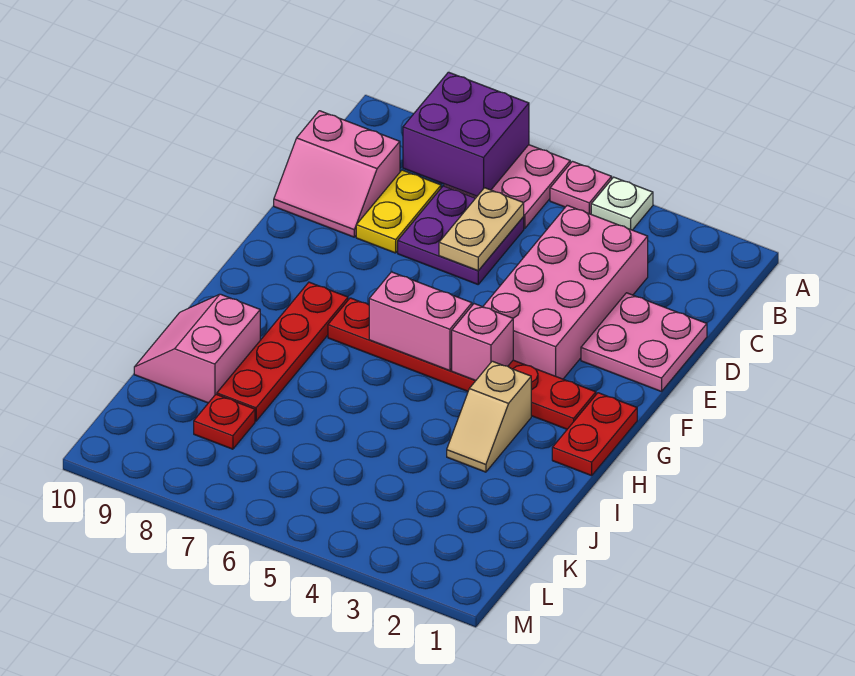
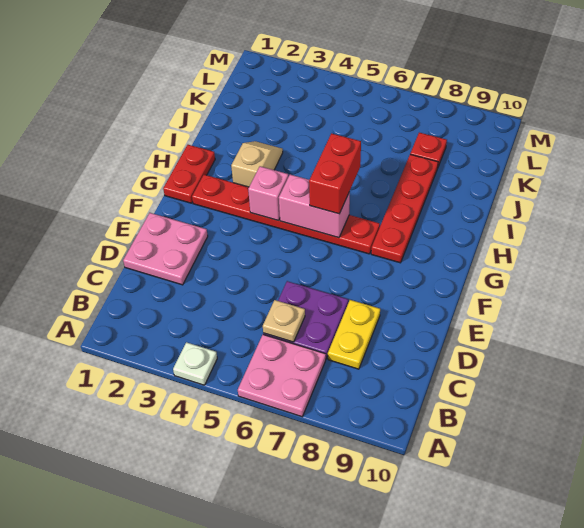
pink 1x1 plate [550,161,612,214] -> none
purple 2x2 brick [403,72,529,196] -> none
pink 2x4 brick [483,205,648,379] -> none
tan 1x2 plate [439,188,524,271] -> tan 1x1 plate [263,300,305,342]
pink 2x2 slope [274,111,400,237] -> none
none -> red 1x2 brick [309,133,361,214]
pink 2x2 slope [134,294,260,403] -> none

